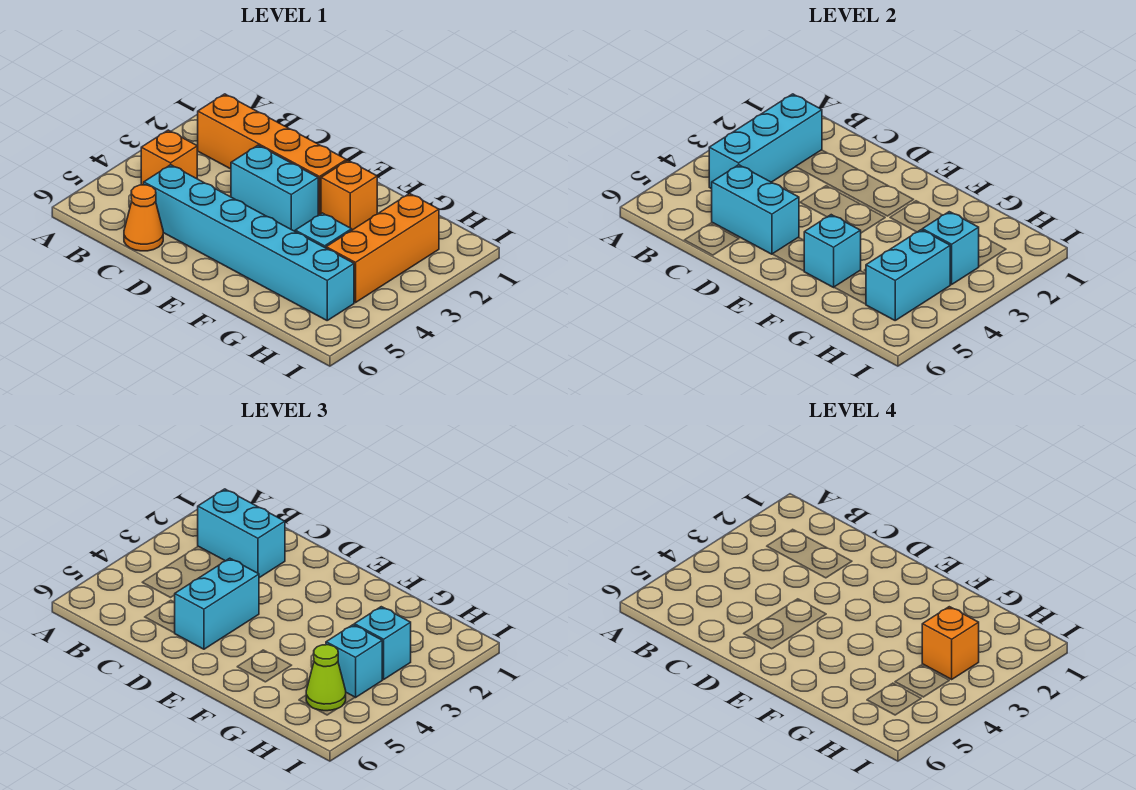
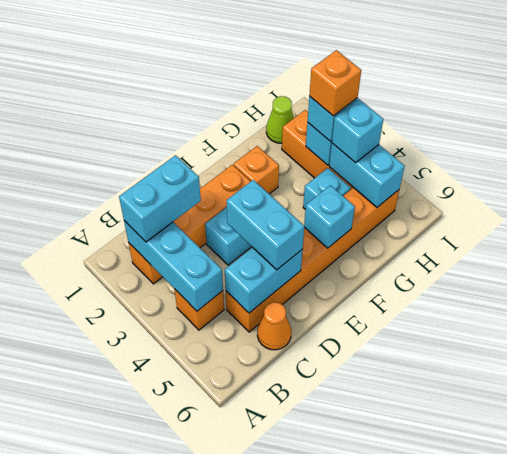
cyan 1x6 brick [144,165,354,320] -> orange 1x6 brick [226,188,399,332]
lime 1x1 cone [306,645,346,711] -> lime 1x1 cone moved to [266,96,294,143]

